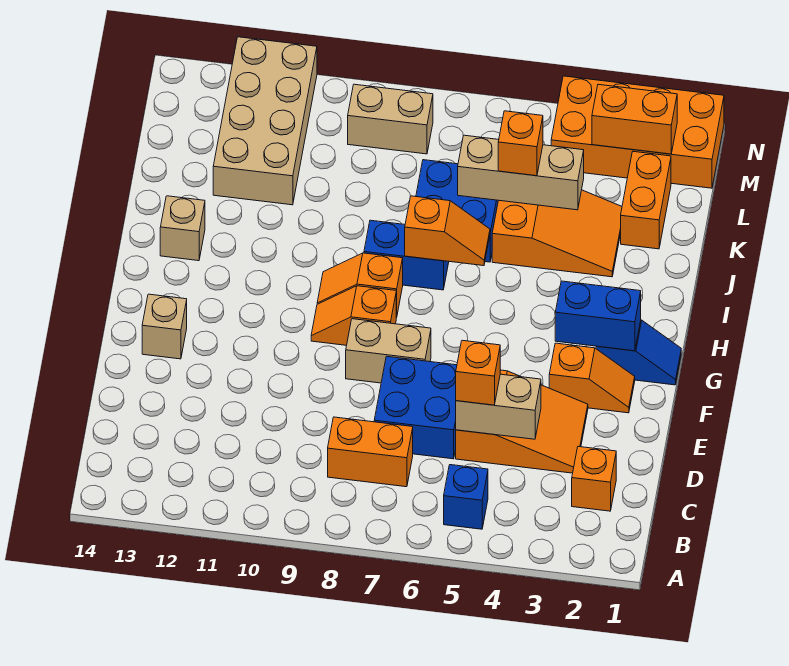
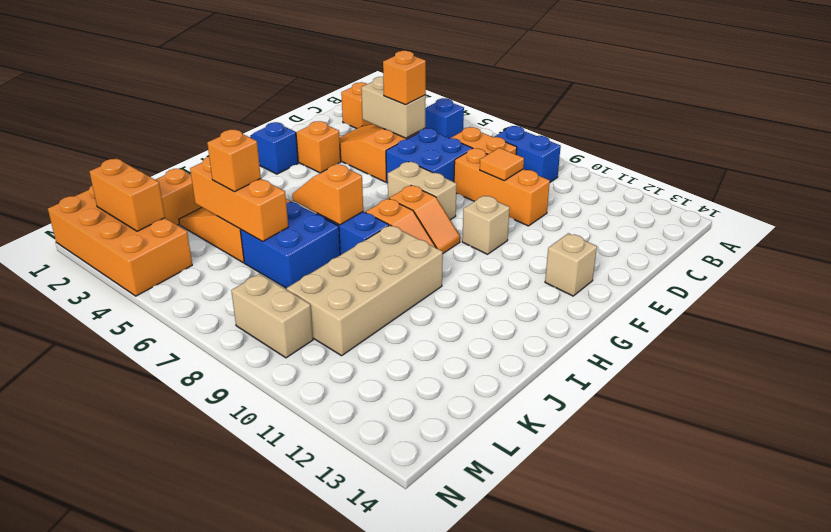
none -> orange 1x3 brick [454,148,550,226]
none -> orange 1x1 tile [480,148,524,181]
blue 1x2 brick [555,281,641,351] -> blue 1x2 brick moved to [495,126,561,182]
tan 1x1 brick [160,196,205,261] -> tan 1x1 brick moved to [462,196,510,254]
tan 1x3 brick [458,135,584,210] -> orange 1x3 brick [190,157,288,241]
tan 2x4 brick [213,37,317,205] -> tan 2x4 brick moved to [286,225,443,356]

